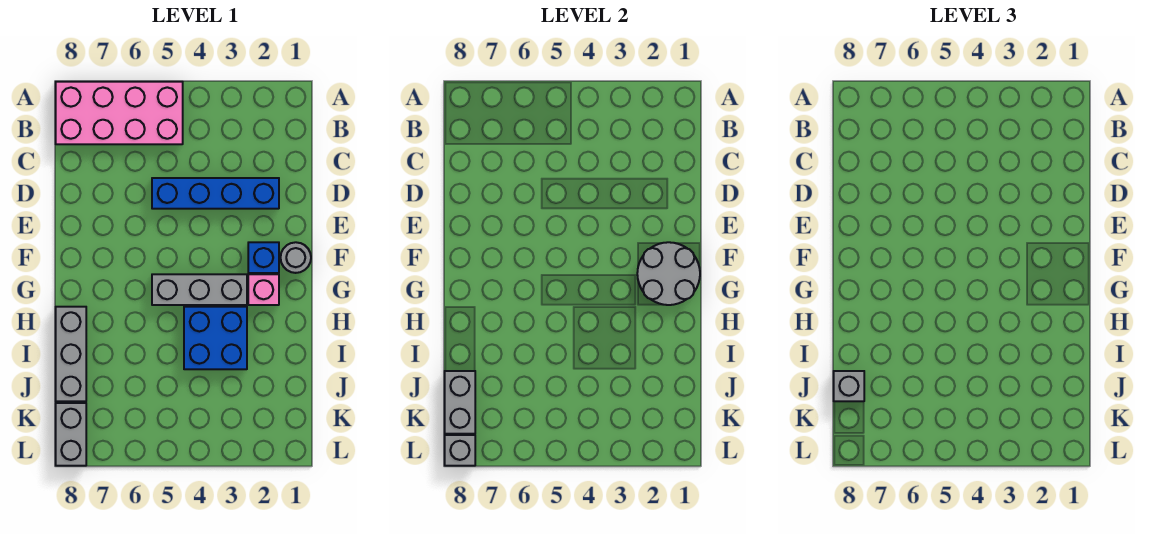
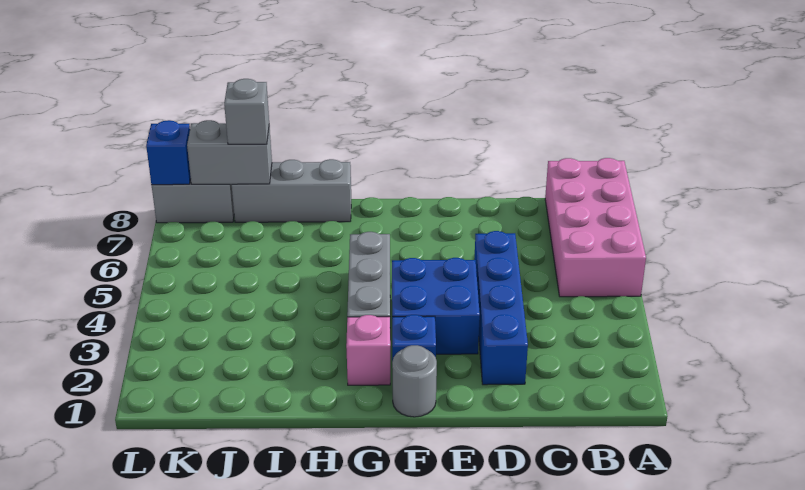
grey 2x2 round brick [637,242,700,305] -> none
blue 2x2 brick [184,307,247,369] -> blue 2x2 brick moved to [392,258,480,354]
grey 1x1 brick [445,435,475,466] -> blue 1x1 brick [146,120,191,185]

